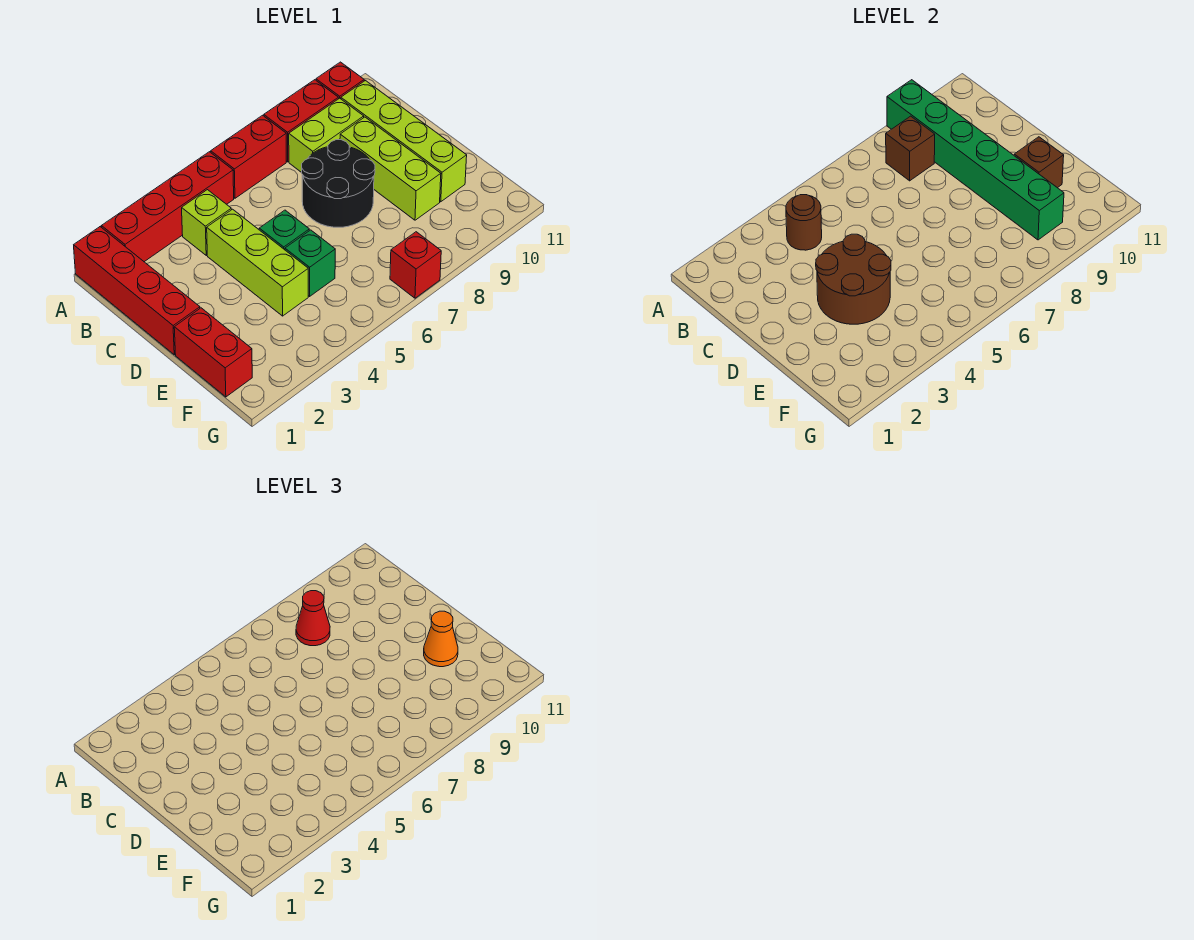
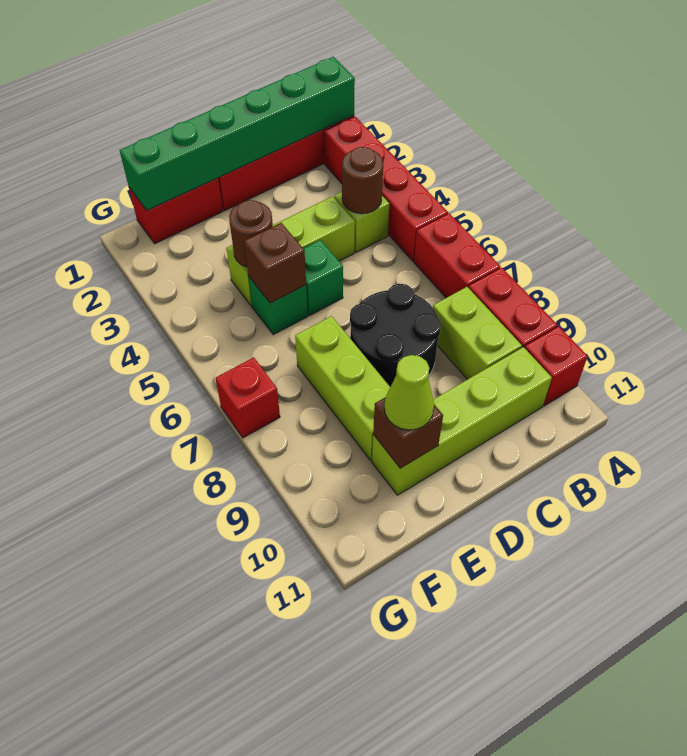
green 1x6 brick [887,80,1064,240] -> green 1x6 brick moved to [120,57,355,210]
brown 1x1 brick [886,116,935,181] -> brown 1x1 brick moved to [244,223,306,303]
red 1x1 cone [296,591,330,646] -> none
lime 1x3 brick [340,117,441,220] -> lime 1x3 brick turned to [295,316,390,460]
brown 2x2 round brick [816,234,891,324] -> brown 1x1 round brick [229,200,273,267]
orange 1x1 cone [424,611,458,667] -> lime 1x1 cone [384,355,434,430]

